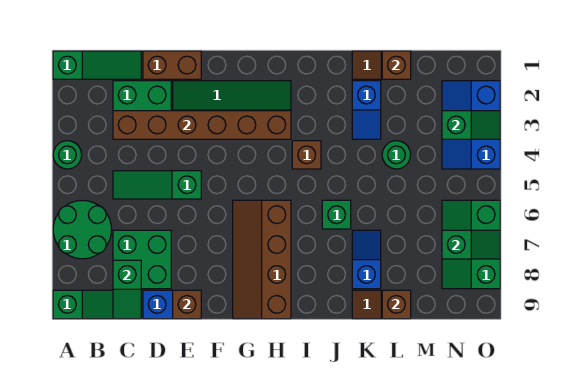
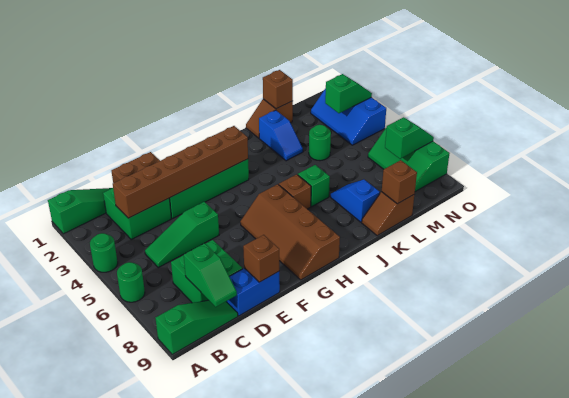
green 2x2 round brick [53,200,112,259] -> green 1x1 round brick [117,262,145,302]
brown 1x1 brick [292,141,321,169] -> brown 1x1 brick moved to [279,174,311,209]

